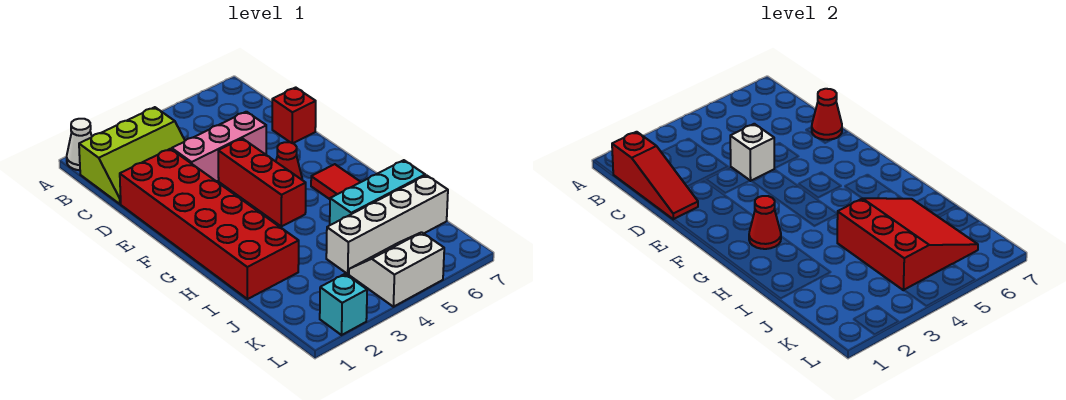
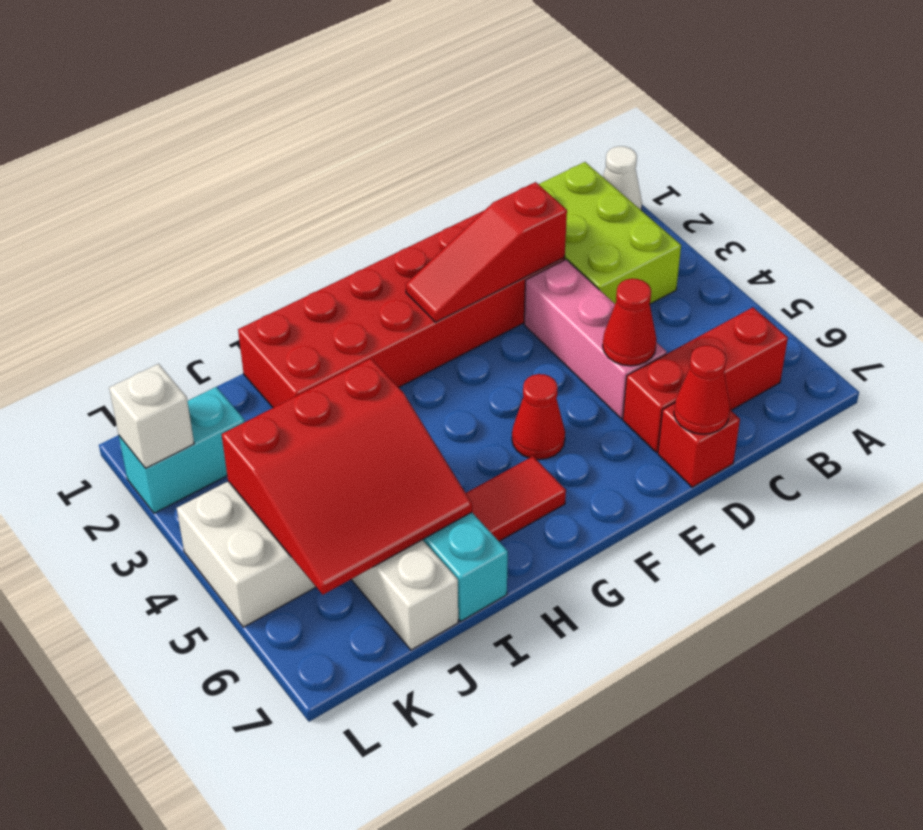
lime 2x3 slope [79,107,185,204] -> lime 2x3 brick [539,162,681,304]
red 1x3 slope [612,132,698,219] -> red 1x3 slope moved to [406,182,567,322]
white 1x1 brick [730,124,774,181] -> white 1x1 brick moved to [109,364,194,468]
red 1x3 brick [218,138,306,227] -> red 1x3 brick moved to [623,307,788,452]
red 1x1 cone [749,196,781,249] -> red 1x1 cone moved to [603,279,657,366]
cyan 1x1 brick [320,274,367,335] -> cyan 1x2 brick [119,387,245,513]

